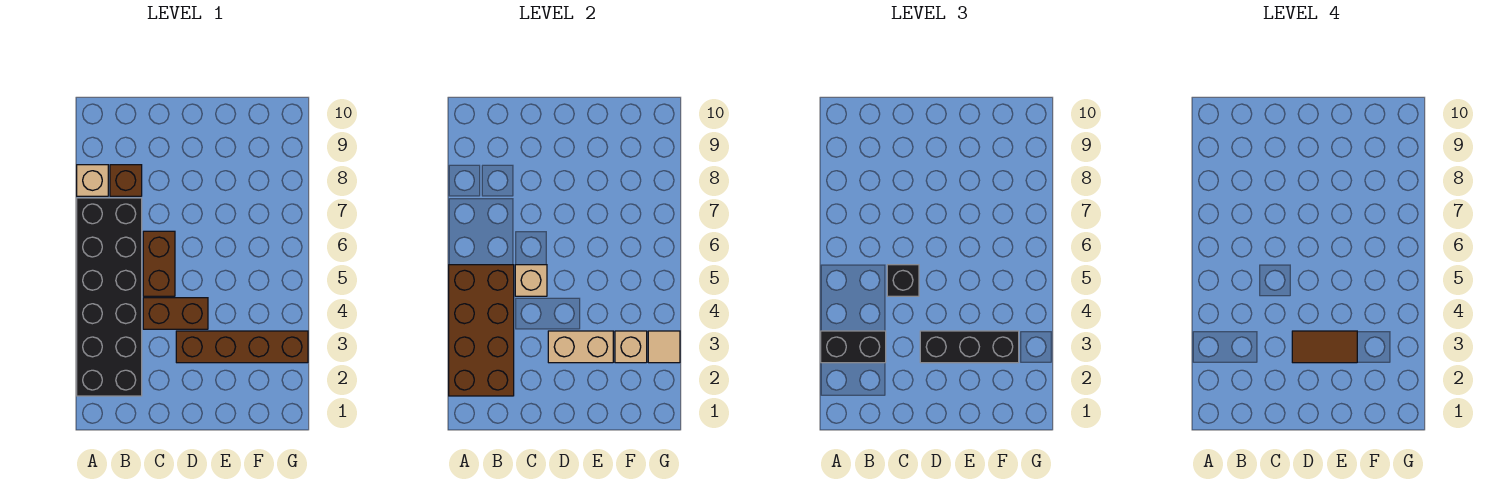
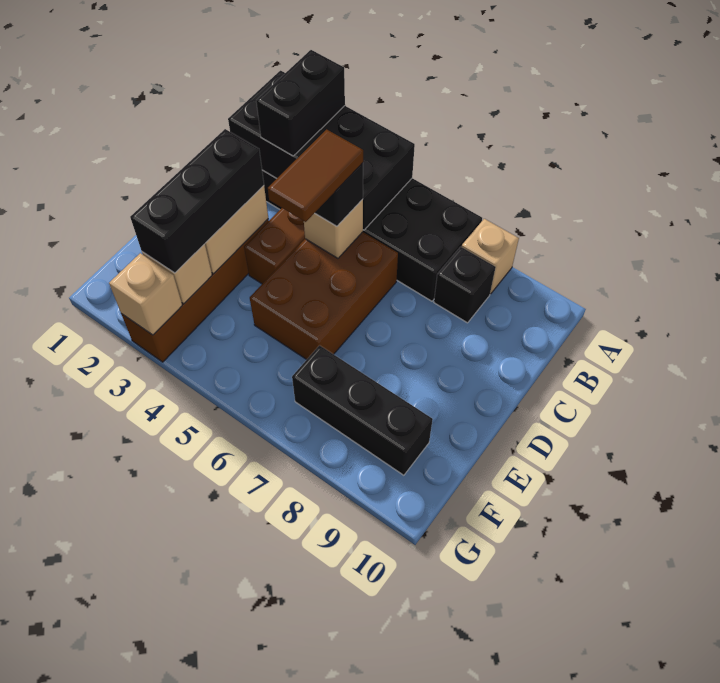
brown 2x4 brick [449,265,514,396] -> black 2x4 brick [228,71,415,230]
brown 1x1 brick [110,165,142,196] -> black 1x1 brick [434,247,496,323]
brown 1x2 brick [143,231,175,296] -> brown 2x3 brick [250,232,398,360]
brown 1x2 tile [1292,331,1357,363] -> brown 1x2 tile moved to [268,129,363,222]
none -> black 1x3 brick [292,345,433,475]
tan 1x1 tile [648,331,680,363] -> tan 1x1 brick [109,253,182,335]

